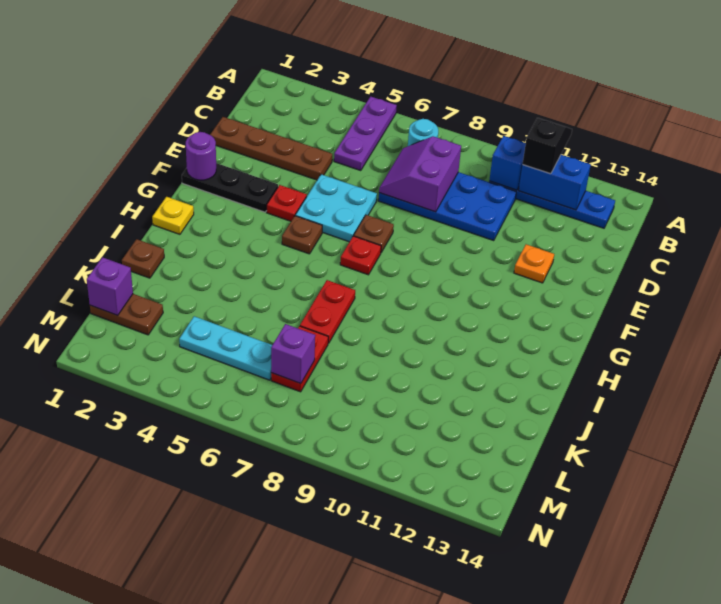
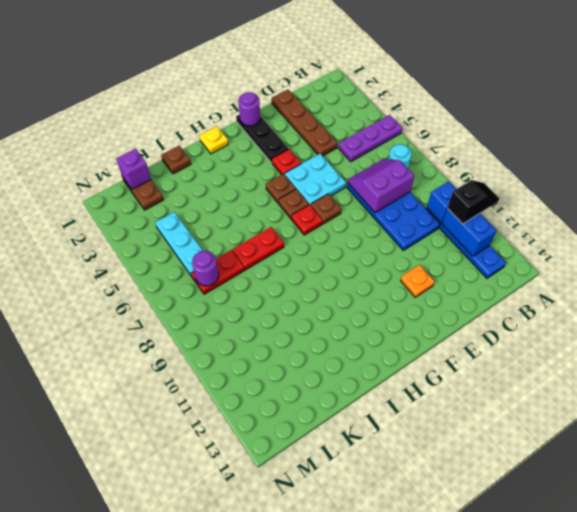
none -> brown 1x1 plate [279,189,309,219]
purple 1x1 brick [271,324,315,384] -> purple 1x1 round brick [192,251,219,286]

